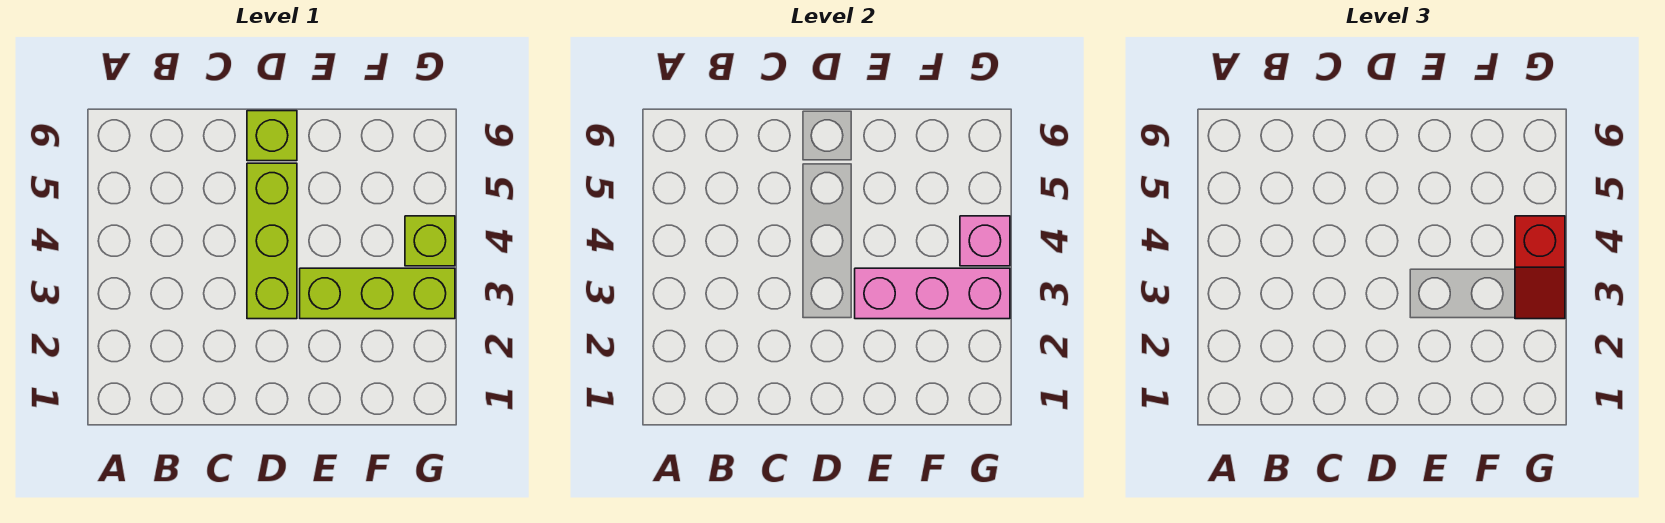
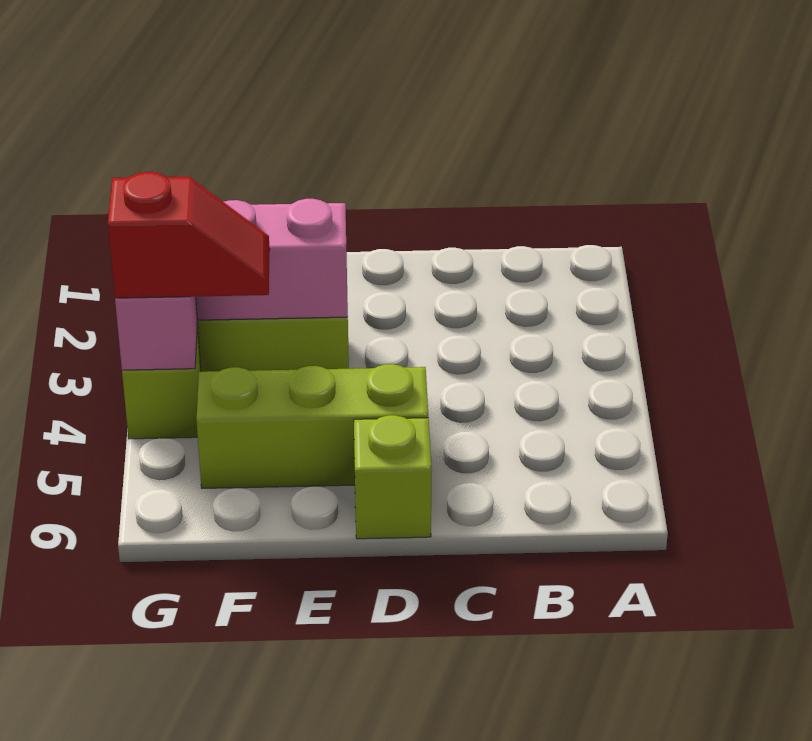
lime 1x3 brick [247,163,297,319] -> lime 1x3 brick turned to [196,364,428,488]
red 1x2 slope [1515,216,1565,319] -> red 1x2 slope turned to [108,172,270,298]

